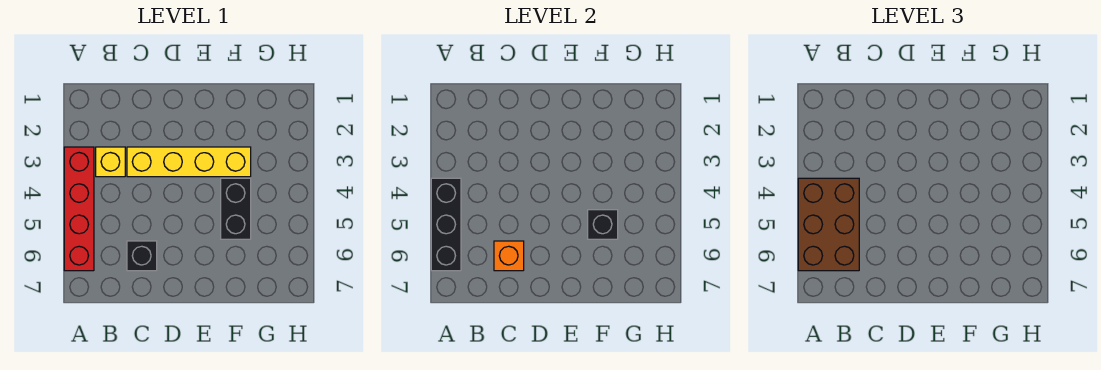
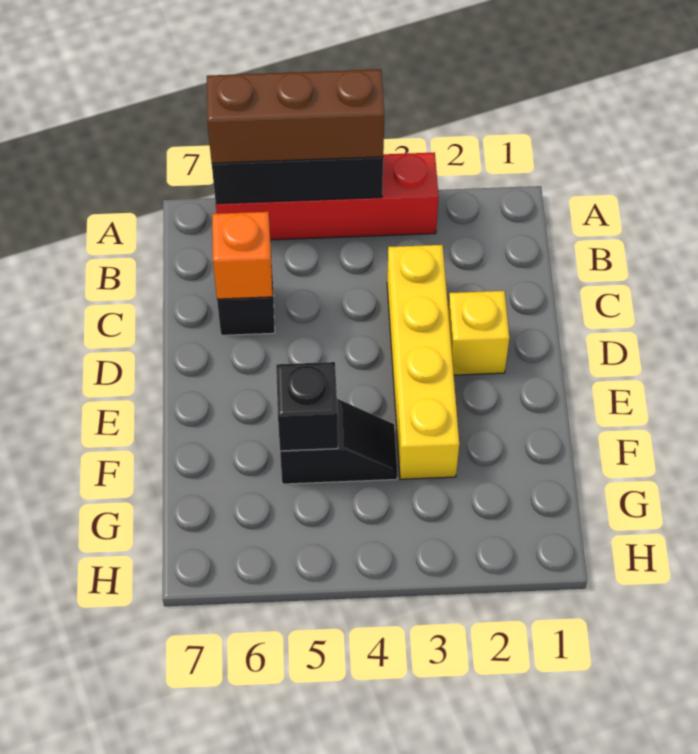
brown 2x3 brick [798,178,859,271] -> brown 1x3 brick [207,69,384,163]
yellow 1x1 brick [96,147,125,177] -> yellow 1x1 brick moved to [448,291,509,375]
black 1x2 brick [221,178,251,239] -> black 1x2 slope [280,399,397,484]

